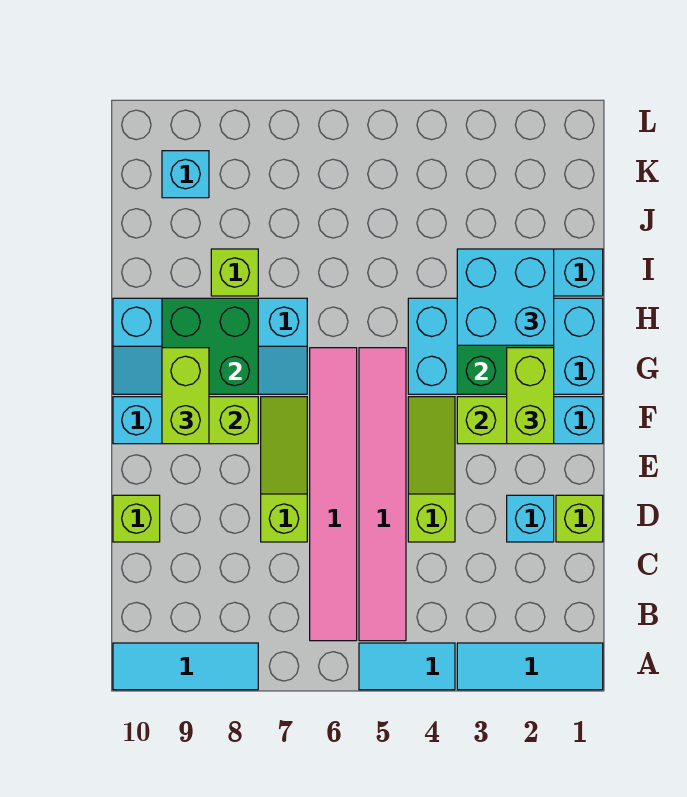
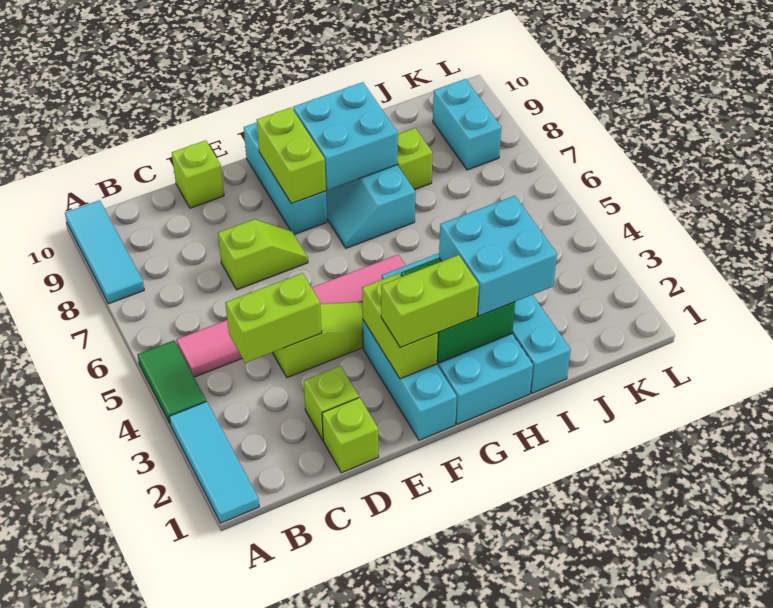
cyan 1x2 tile [359,643,455,690] -> green 1x2 tile [137,340,206,423]
pink 1x6 tile [310,348,357,641] -> none
cyan 1x1 brick [507,495,554,542] -> lime 1x1 brick [304,366,359,440]
lime 1x3 slope [261,397,307,542] -> lime 1x2 slope [218,219,308,290]
lime 1x2 brick [162,348,209,444] -> lime 1x2 brick moved to [225,273,322,363]
green 2x2 brick [162,298,258,394] -> cyan 2x2 brick [293,82,398,190]
cyan 1x1 brick [162,151,209,198] -> cyan 1x2 brick [433,79,501,170]

